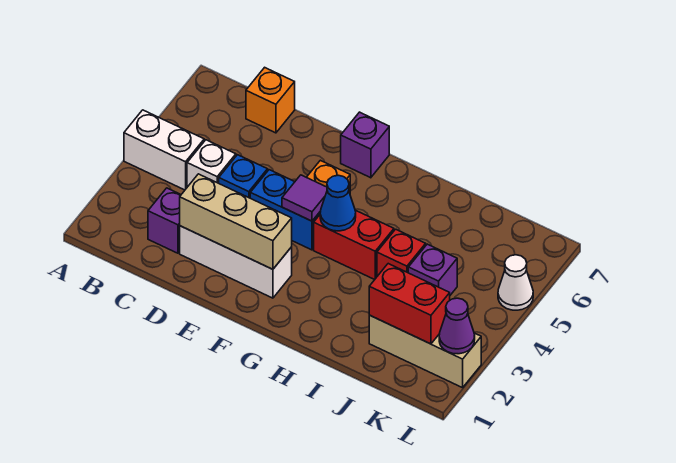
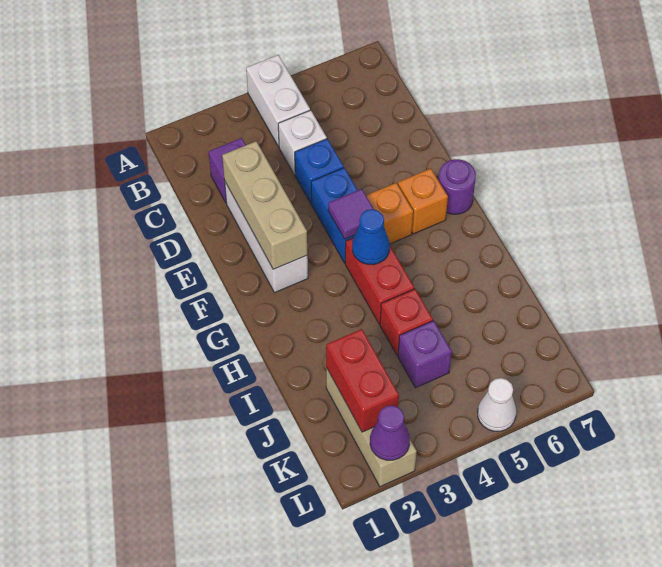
orange 1x1 brick [246,67,295,133] -> orange 1x1 brick moved to [398,168,448,234]
purple 1x1 brick [341,112,389,178] -> purple 1x1 round brick [438,159,476,214]

